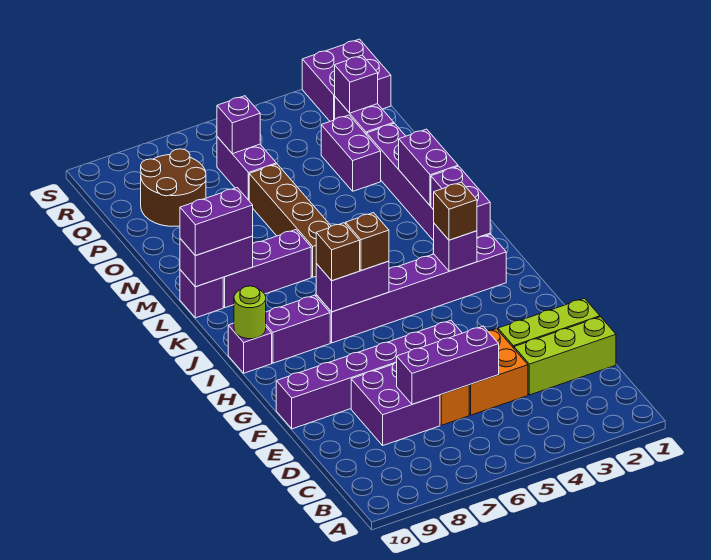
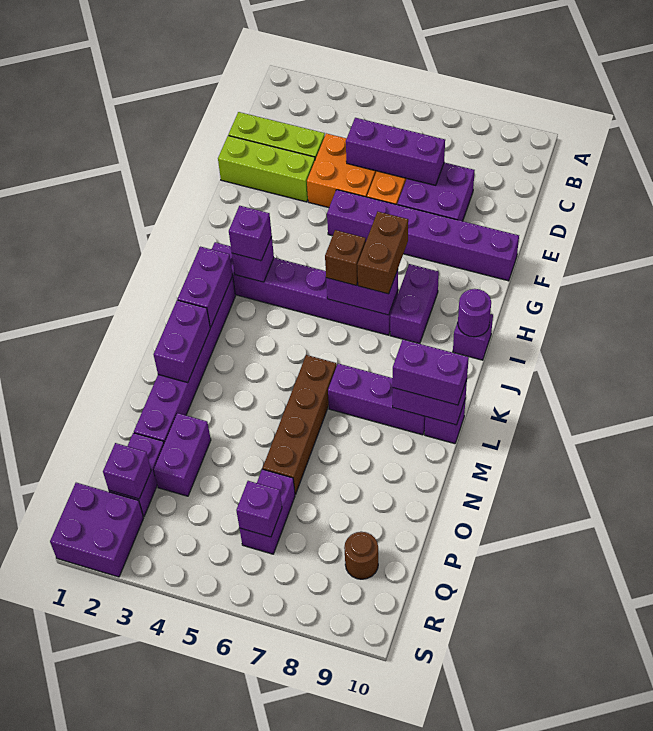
brown 1x1 brick [434,182,477,240] -> purple 1x1 brick [229,206,272,261]
brown 1x1 brick [316,223,360,281] -> brown 1x2 brick [357,212,408,294]
purple 1x2 brick [266,295,330,363] -> purple 1x2 brick turned to [390,264,439,344]
lime 1x1 round brick [234,286,266,339] -> purple 1x1 round brick [458,289,491,337]
brown 2x2 round brick [141,149,206,226] -> brown 1x1 round brick [344,532,378,579]

